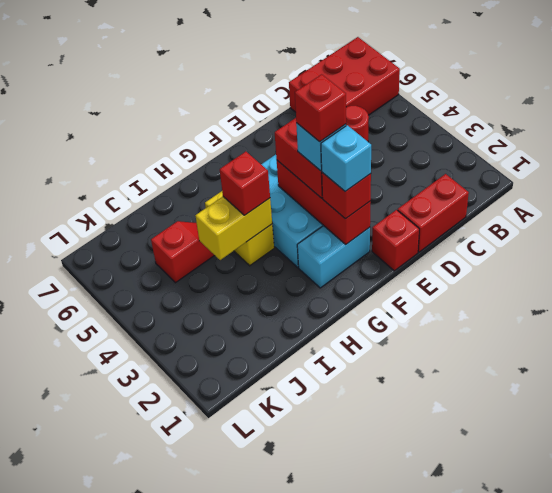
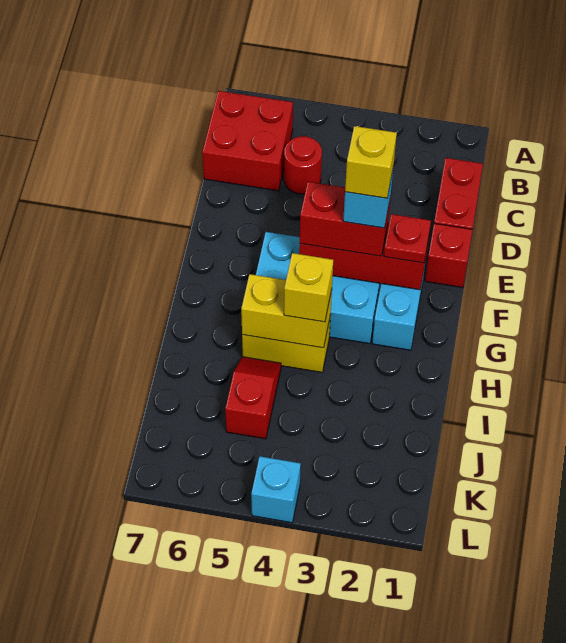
red 2x3 brick [289,37,400,115] -> red 2x2 brick [202,91,293,191]
red 1x1 brick [322,172,371,219] -> red 1x1 plate [384,214,431,263]
cyan 1x1 brick [321,125,371,191] -> cyan 1x1 brick moved to [251,456,301,523]
red 1x1 brick [295,74,346,142] -> yellow 1x1 brick [345,126,397,198]
yellow 1x2 brick [195,197,272,260] -> yellow 1x2 brick turned to [241,274,332,348]
red 1x1 brick [220,152,270,215] -> yellow 1x1 brick [284,253,333,322]

